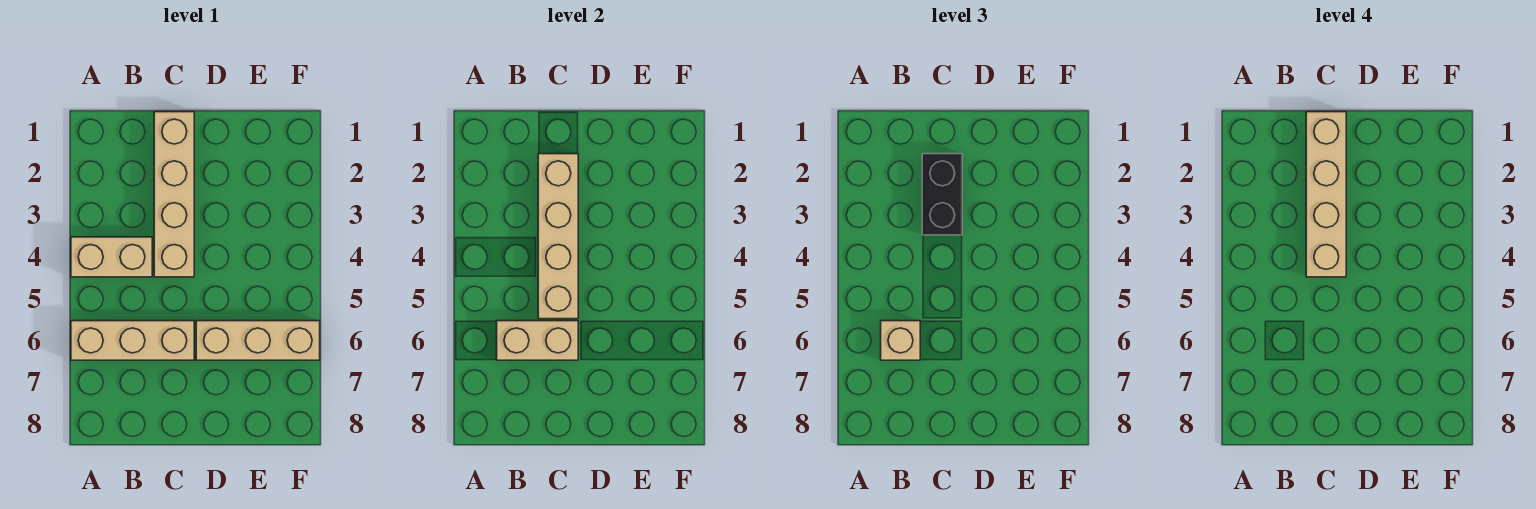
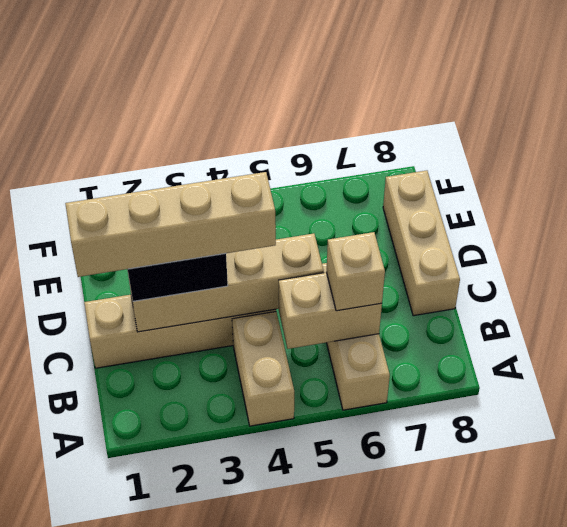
tan 1x2 brick [497,321,578,360] -> tan 1x2 brick turned to [279,272,382,349]
tan 1x3 brick [196,321,320,360] -> tan 1x3 brick moved to [383,171,460,316]

